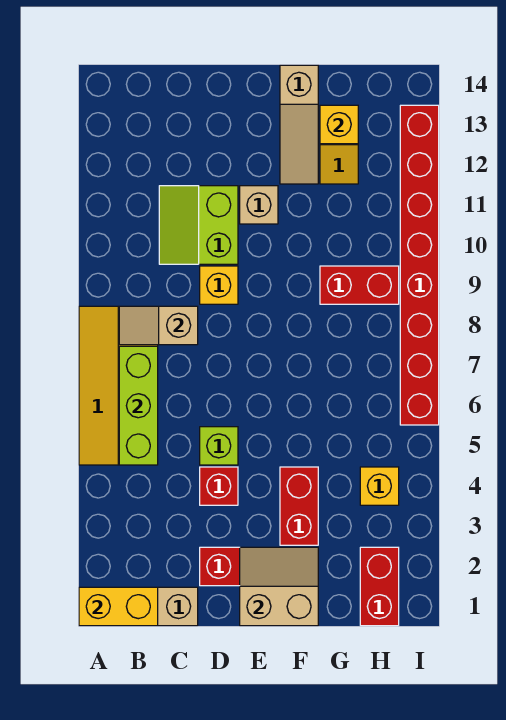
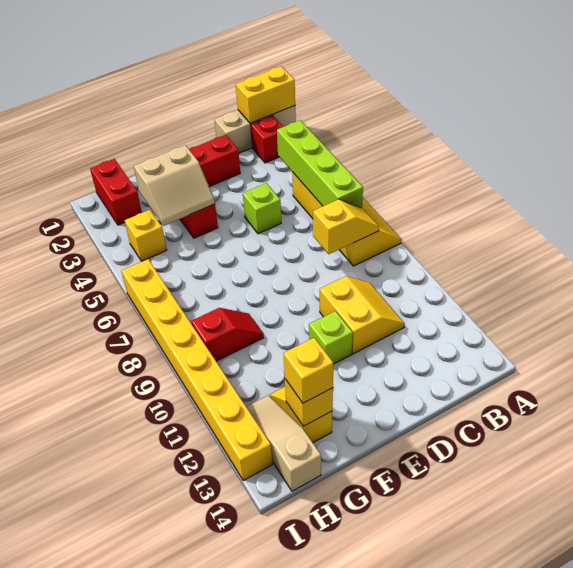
lime 1x3 brick [119,346,158,465] -> lime 1x4 brick [277,120,363,208]
tan 1x2 slope [119,306,198,345] -> yellow 1x2 slope [313,199,379,254]
lime 2x2 slope [159,186,238,264] -> yellow 2x2 slope [320,276,405,354]
red 1x1 brick [200,467,238,505] -> red 1x1 brick moved to [251,116,283,163]
yellow 1x1 brick [200,266,238,304] -> yellow 1x1 brick moved to [284,338,333,403]
tan 2x2 slope [240,547,318,626] -> tan 2x2 slope moved to [134,145,215,226]
tan 1x1 brick [240,186,278,224] -> lime 1x1 brick [309,311,353,364]
tan 1x3 slope [280,65,318,184] -> tan 1x3 slope moved to [247,395,321,491]
red 1x2 brick [320,266,399,304] -> red 1x2 slope [191,308,264,361]
red 1x8 brick [400,105,439,425] -> yellow 1x8 brick [122,259,272,481]

